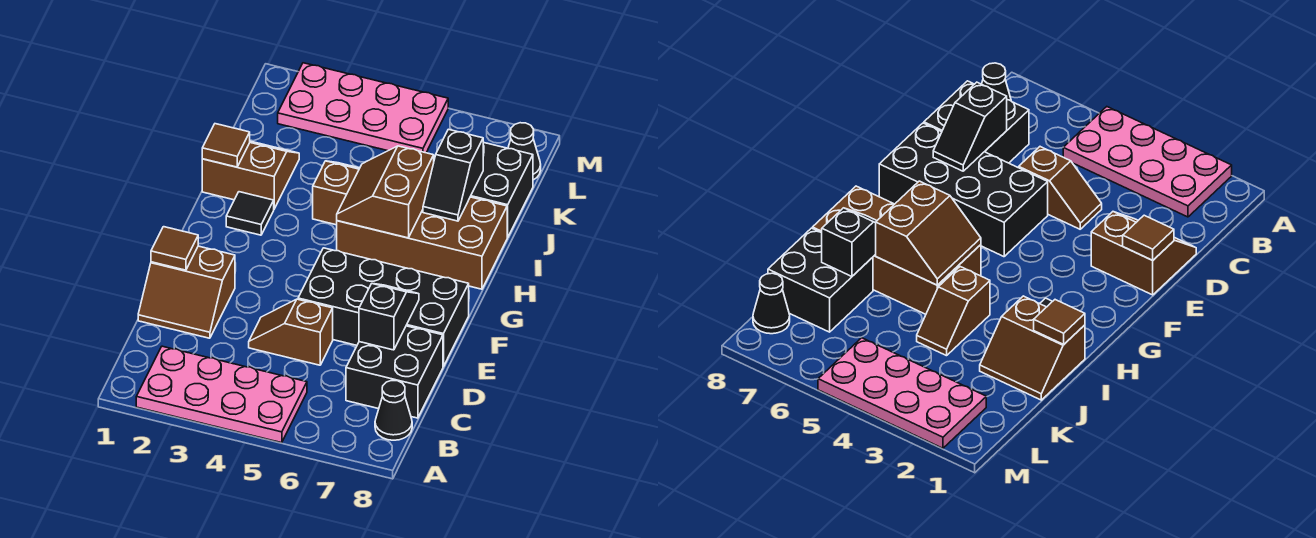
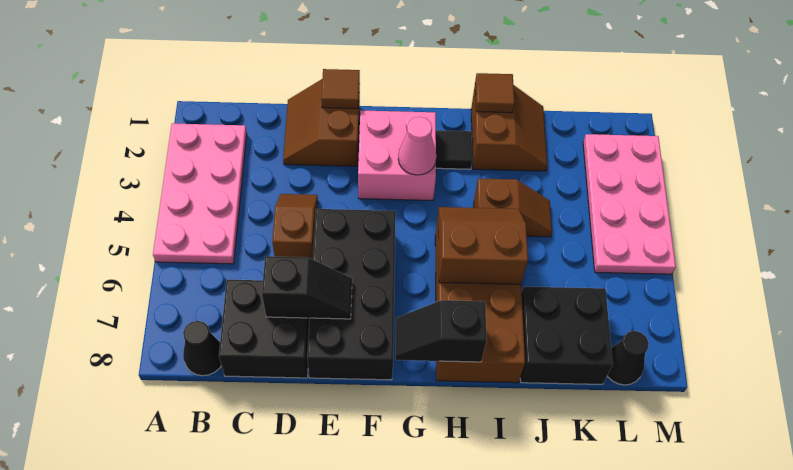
none -> pink 2x2 brick [358,110,436,201]
none -> pink 1x1 cone [398,117,436,175]
black 1x2 slope [423,129,483,221] -> black 1x2 slope moved to [395,300,487,362]

